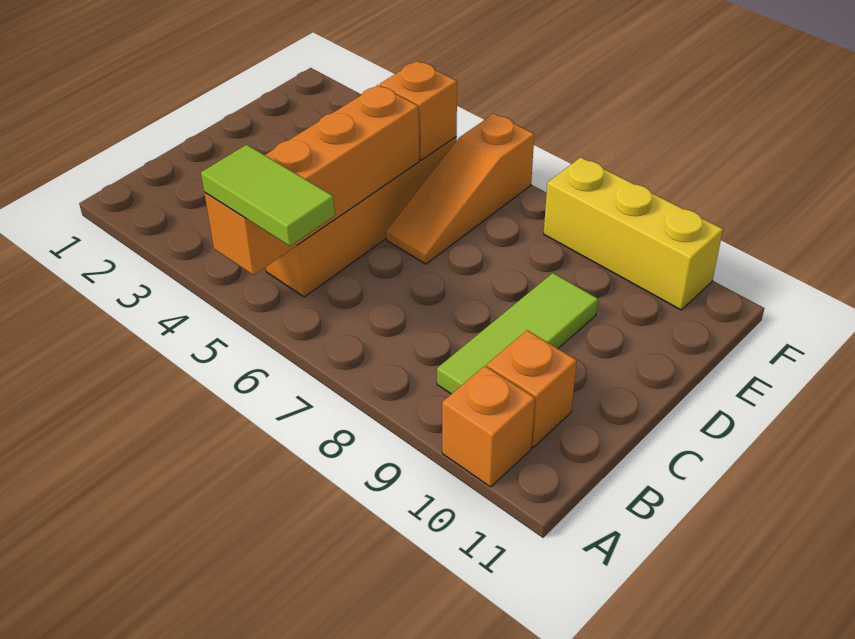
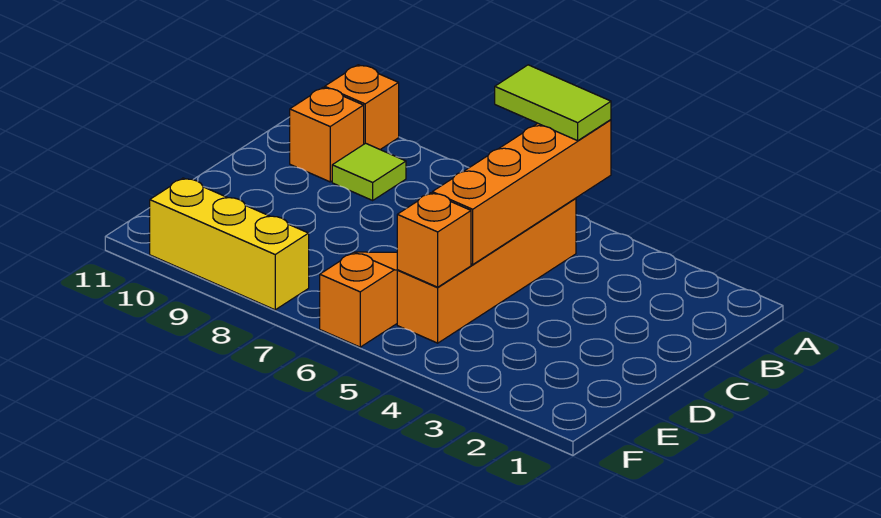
lime 1x3 tile [437,273,598,394] -> lime 1x1 tile [332,143,406,200]

